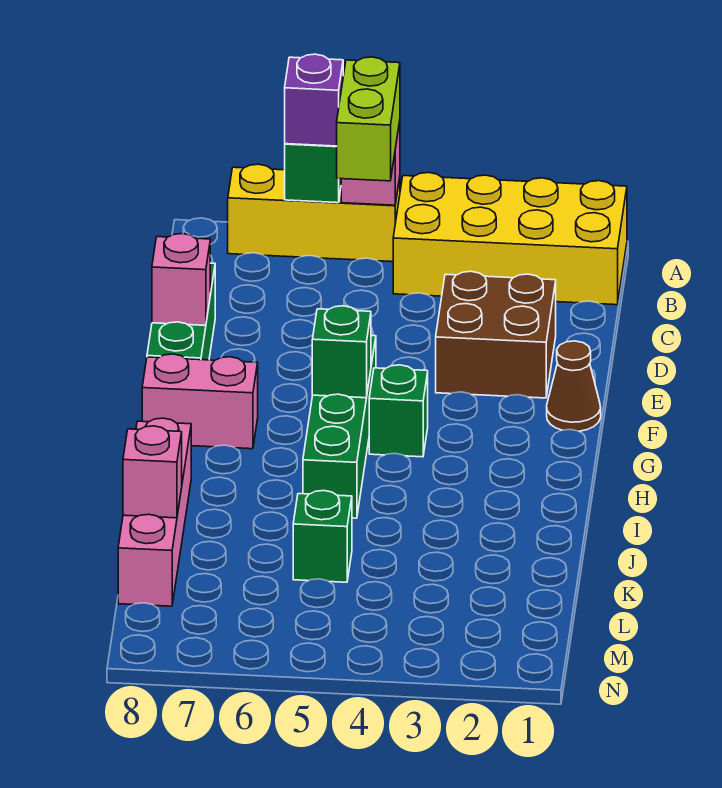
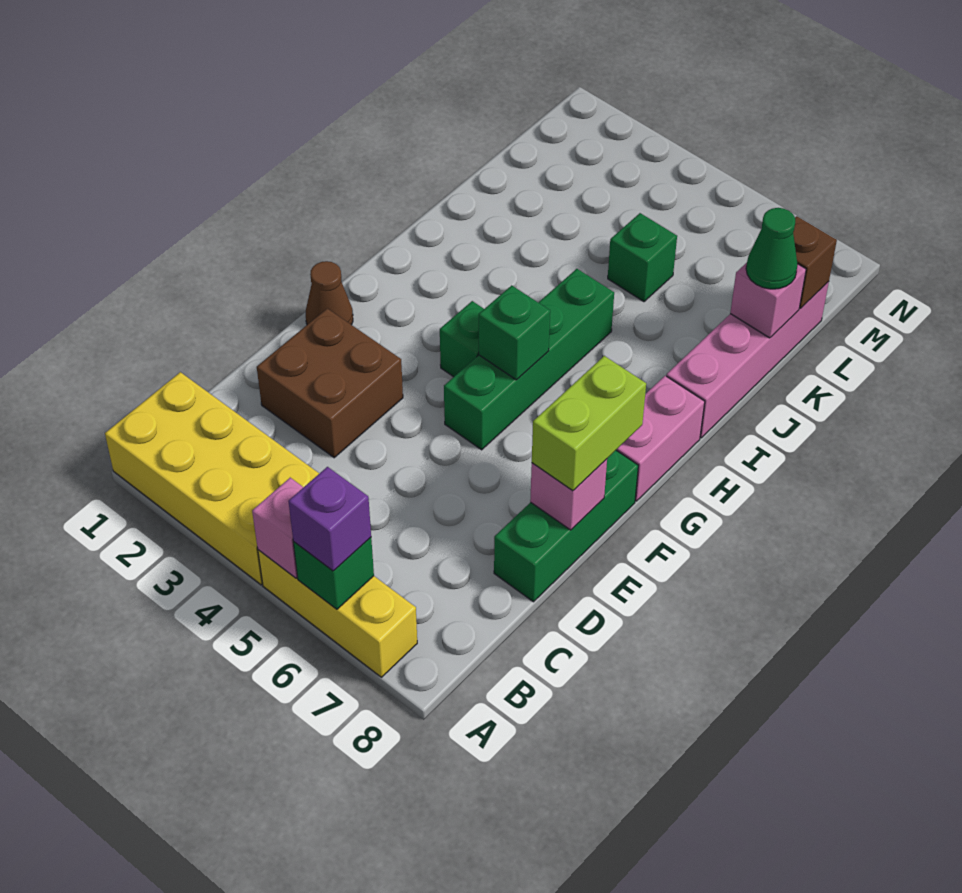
lime 1x2 brick [337,57,400,181] -> lime 1x2 brick moved to [532,356,646,491]
pink 1x2 brick [142,354,258,449] -> pink 1x2 brick turned to [616,376,705,501]
none -> green 1x1 cone [746,208,798,289]
none -> brown 1x1 brick [793,216,837,308]

